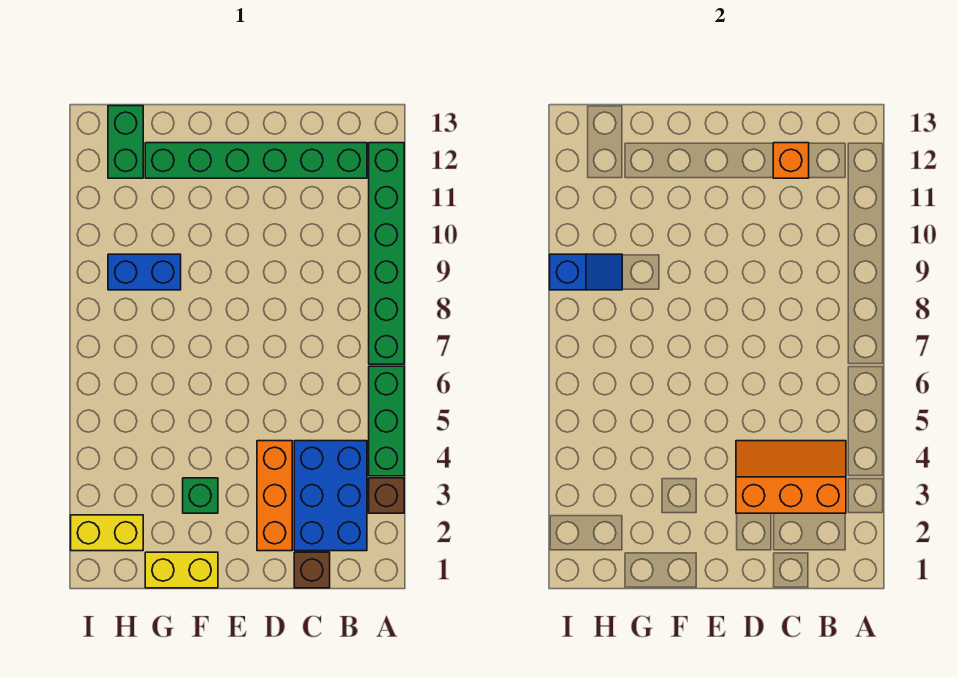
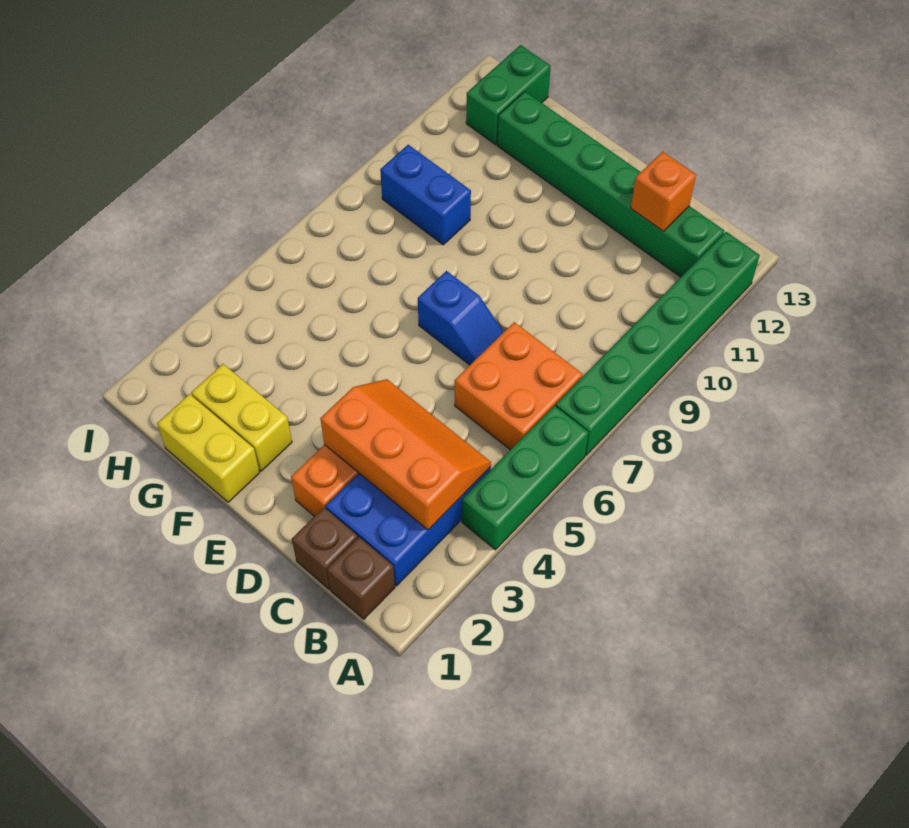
brown 1x1 brick [369,478,404,513] -> brown 1x1 brick moved to [327,537,395,619]
none -> orange 2x2 brick [455,322,583,450]
green 1x1 brick [183,478,218,513] -> none
yellow 1x2 brick [71,515,143,551] -> yellow 1x2 brick moved to [191,364,292,471]
blue 1x2 slope [550,254,622,290] -> blue 1x2 slope moved to [418,271,503,365]

